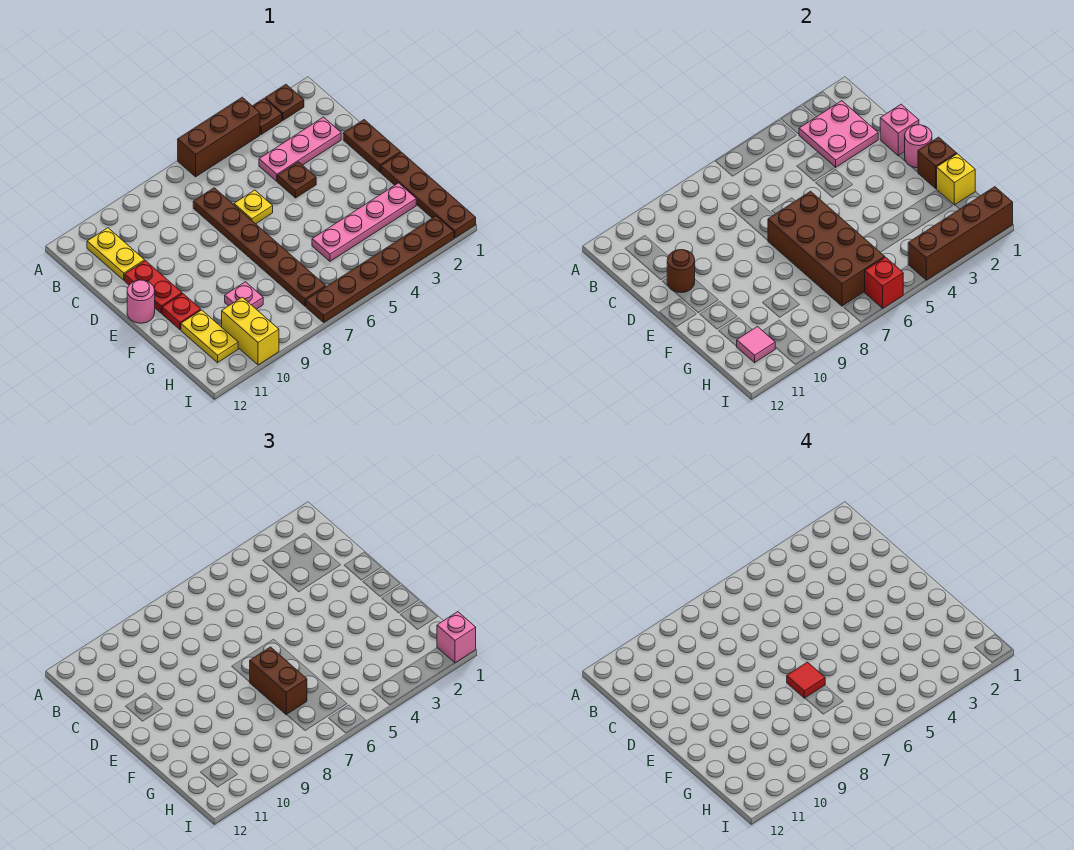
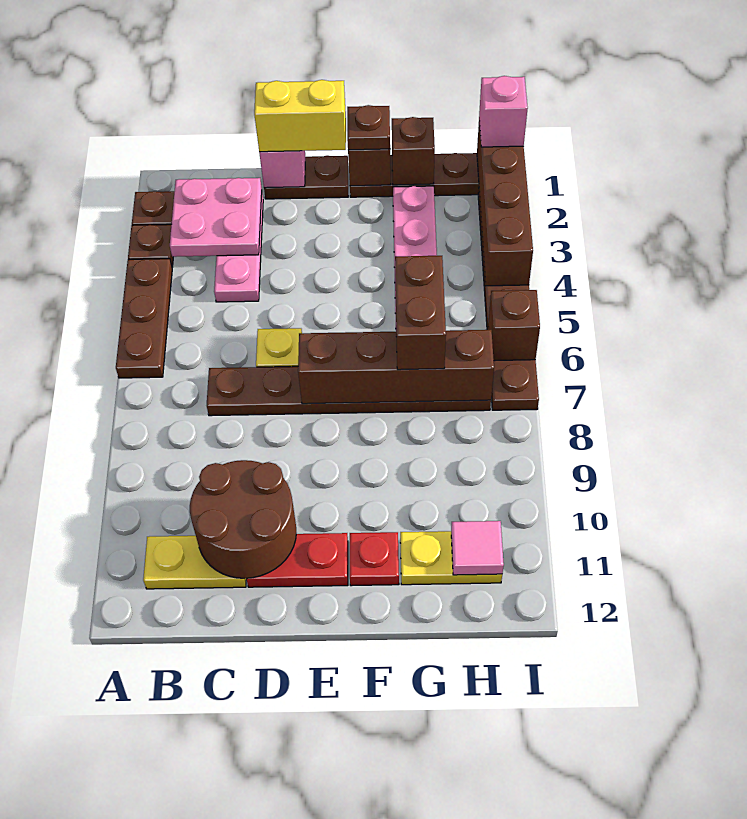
brown 1x3 brick [178,97,260,177] -> brown 1x3 plate [116,259,172,378]
brown 1x1 plate [278,162,316,198] -> brown 1x1 plate moved to [347,105,390,150]
brown 1x1 round brick [667,250,695,293] -> brown 2x2 round brick [190,460,296,579]
pink 1x1 round brick [905,125,932,168] -> none
brown 2x4 brick [768,191,885,306] -> brown 1x4 brick [298,330,494,404]
pink 1x1 round brick [127,280,155,323] -> none
brown 1x2 brick [250,647,307,715] -> brown 1x2 brick turned to [395,256,446,370]
red 1x1 tile [787,662,825,698] -> none
yellow 1x1 brick [936,154,975,205] -> brown 1x1 brick [392,117,435,185]
pink 1x1 plate [225,282,263,309] -> none
yellow 1x2 brick [222,297,279,365] -> yellow 1x2 brick moved to [254,80,346,152]
red 1x1 brick [865,257,903,308] -> brown 1x1 brick [488,290,540,361]

